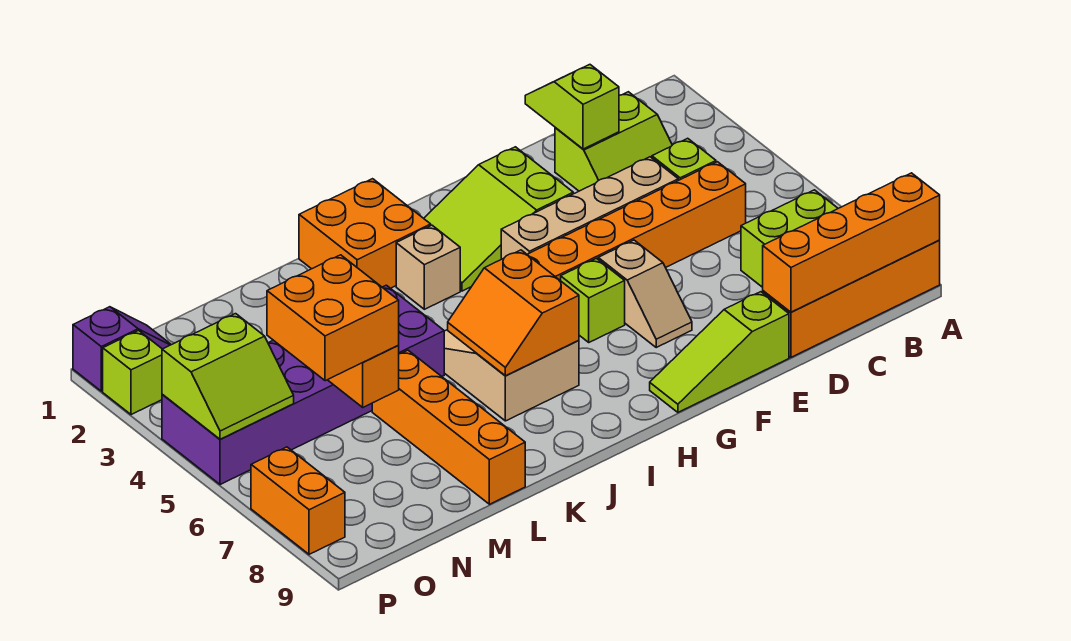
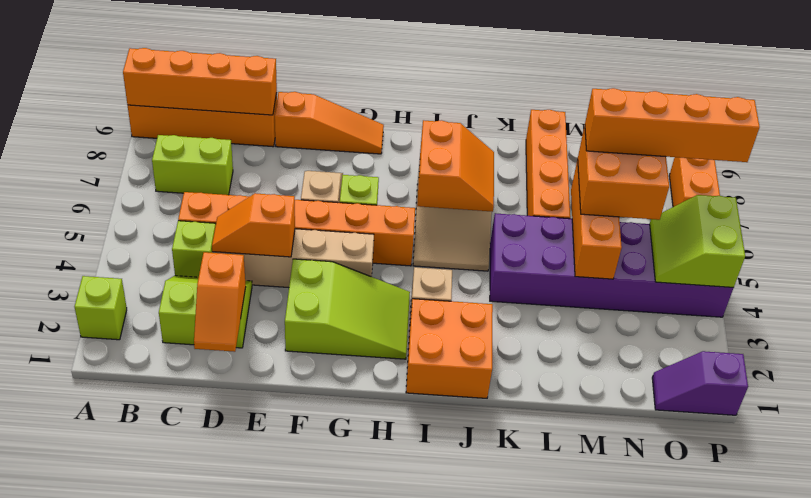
lime 1x2 slope [525,65,619,149] -> orange 1x2 slope [194,252,246,352]
none -> orange 1x2 slope [212,193,295,257]
lime 1x3 slope [650,292,789,412] -> orange 1x3 slope [275,92,384,154]
none -> orange 1x4 brick [585,88,760,162]
lime 2x2 slope [162,314,294,439] -> lime 2x2 slope turned to [650,195,745,288]
lime 1x1 brick [103,331,162,415] -> lime 1x1 brick moved to [75,276,127,340]

